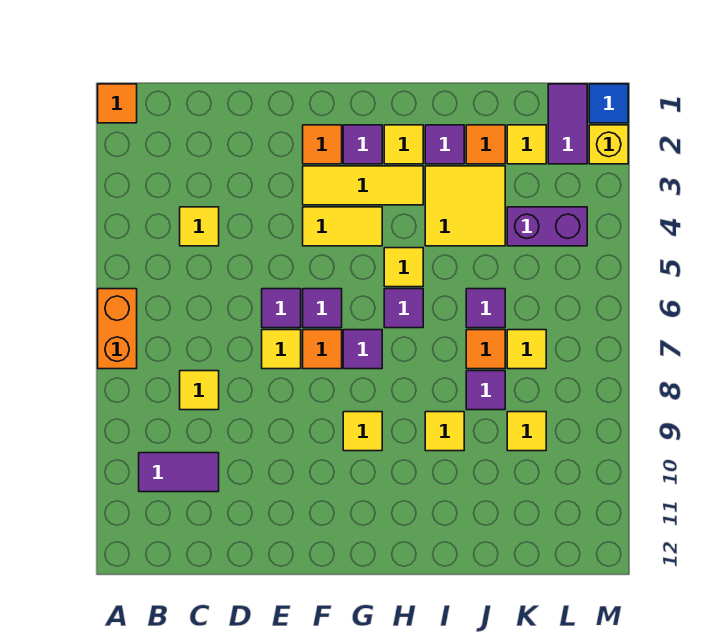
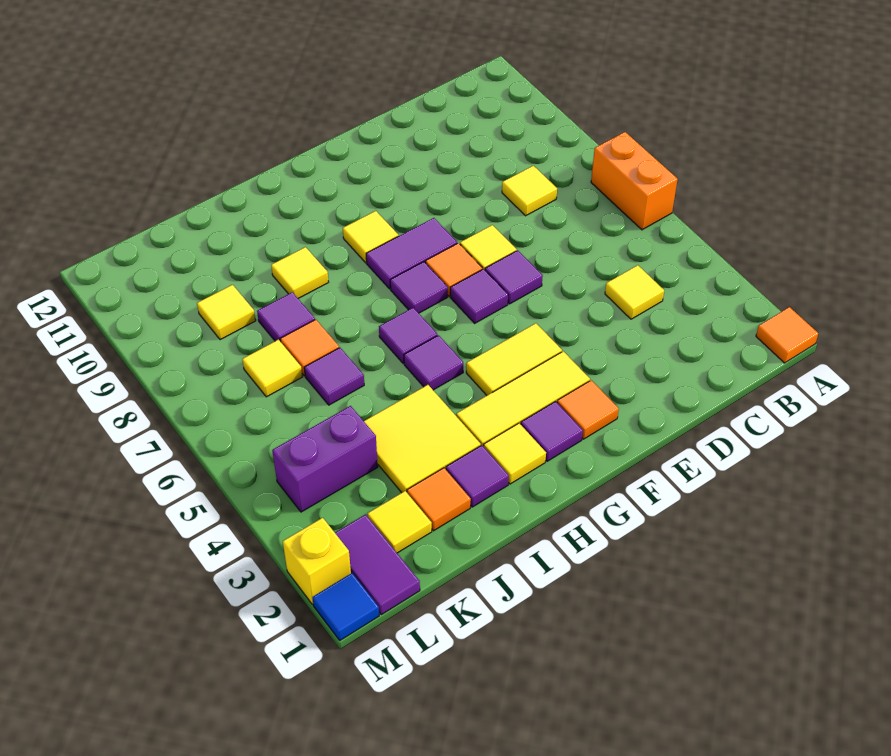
purple 1x2 tile [139,453,219,492] -> purple 1x2 tile moved to [366,218,457,289]
yellow 1x1 tile [384,248,423,287] -> purple 1x1 tile [404,335,463,390]

